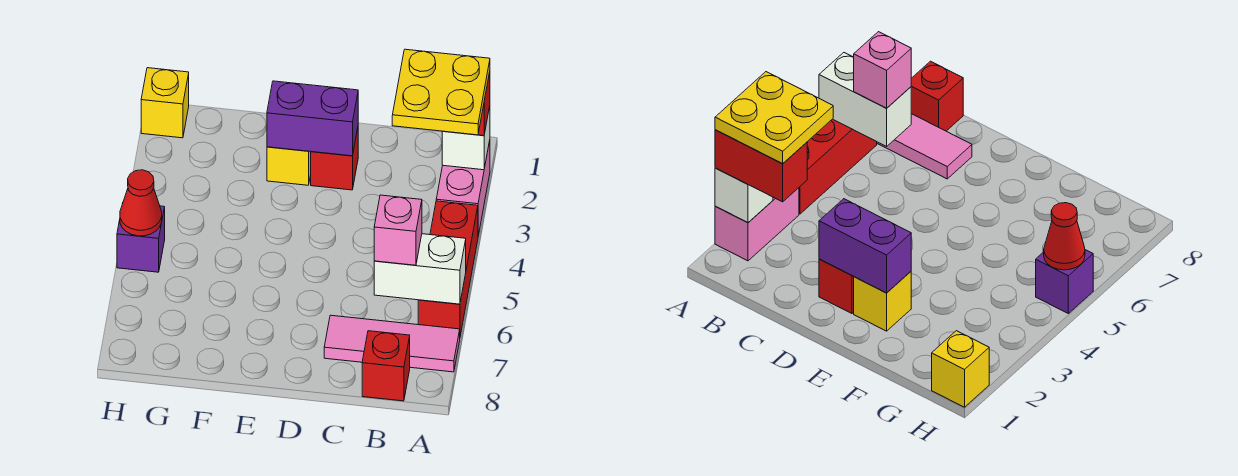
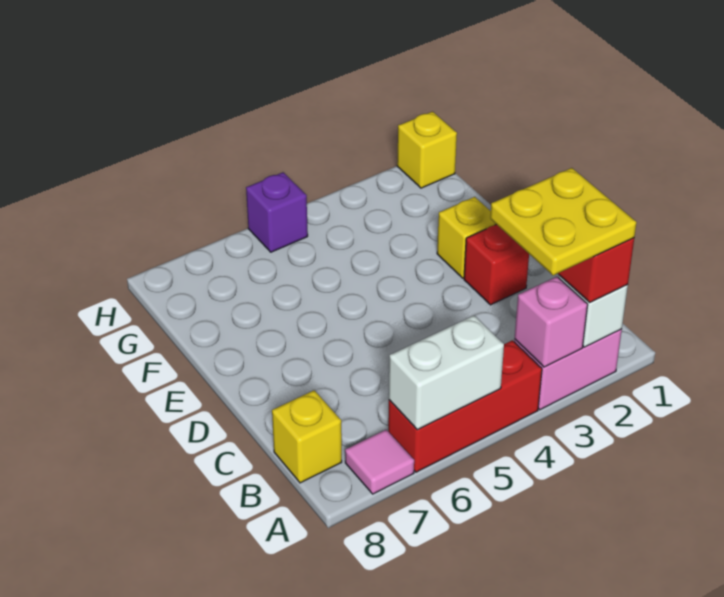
white 1x2 brick [374,234,466,304] -> white 1x2 brick turned to [389,316,504,430]
pink 1x3 tile [324,315,460,372] -> pink 1x1 tile [345,430,414,494]
pink 1x1 brick [374,195,422,265] -> pink 1x1 brick moved to [515,277,588,367]
red 1x1 brick [362,331,410,401] -> yellow 1x1 brick [272,390,342,483]
purple 1x2 brick [267,81,358,156] -> none
red 1x1 cone [120,170,162,236] -> none

